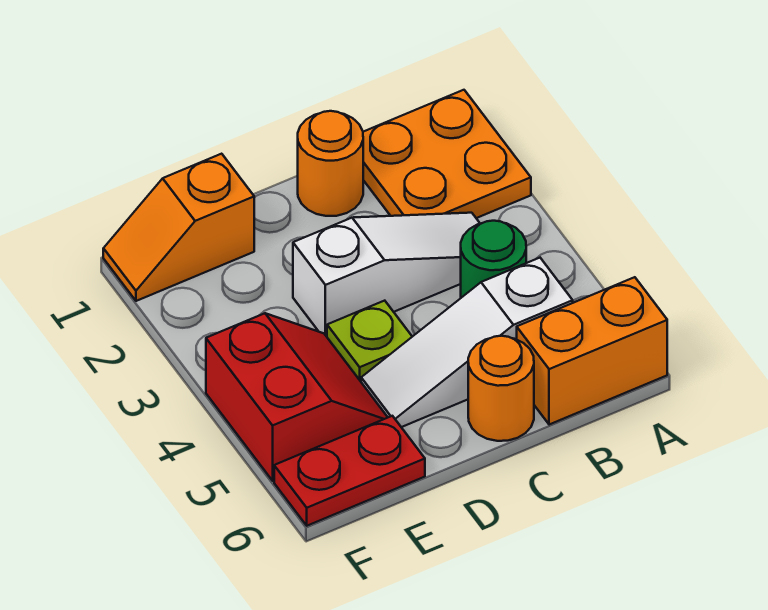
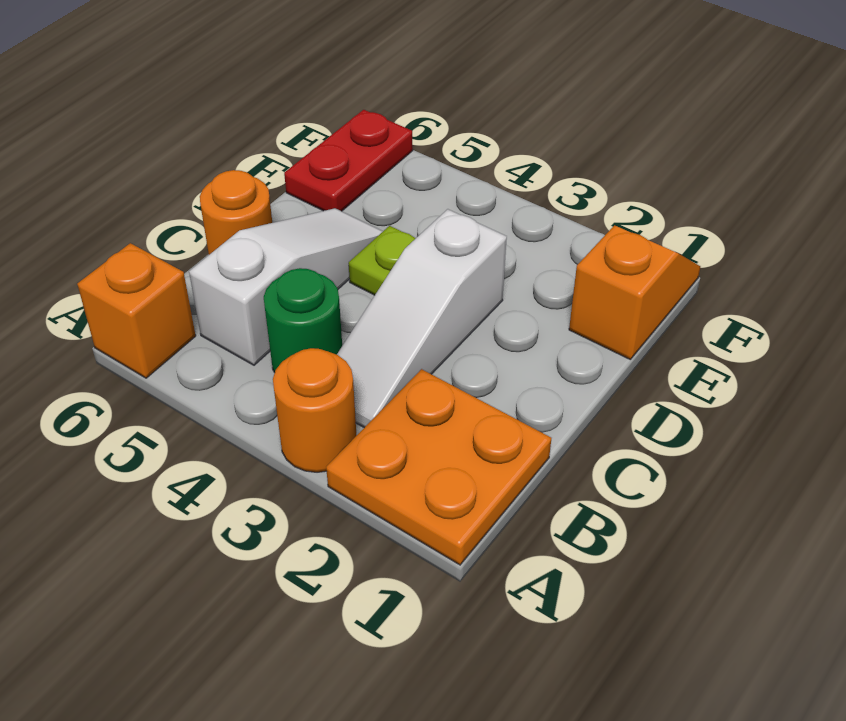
orange 1x2 brick [517,277,667,425] -> orange 1x1 brick [77,243,196,378]
orange 1x1 round brick [298,111,363,216] -> orange 1x1 round brick moved to [273,348,357,472]
red 2x2 slope [206,313,388,481] -> none

